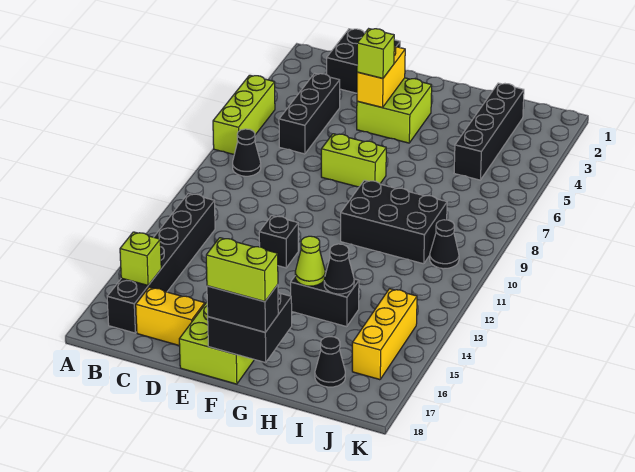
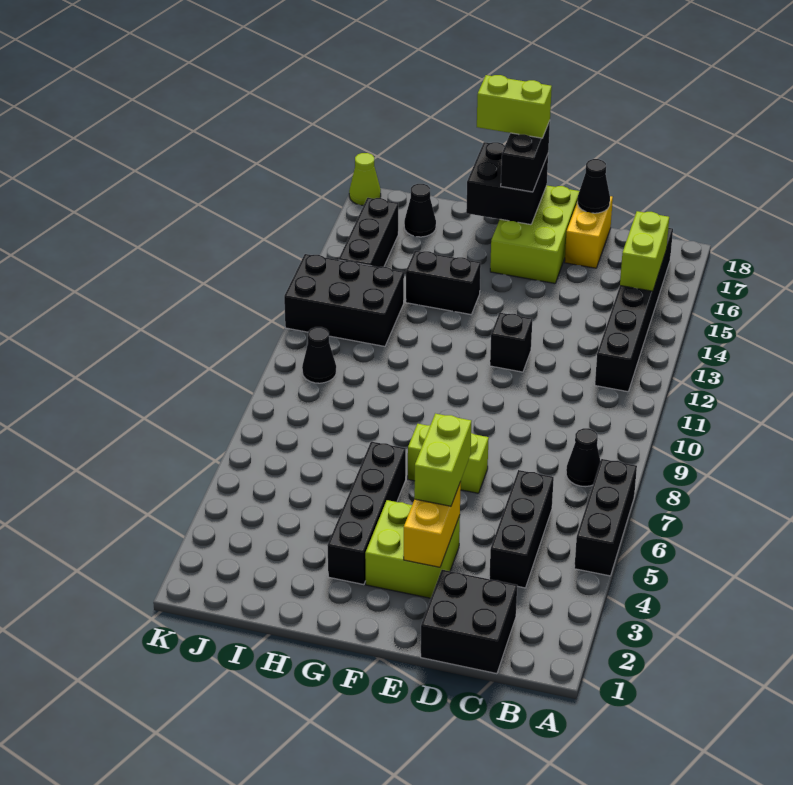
lime 1x3 brick [213,75,275,154] -> black 1x3 brick [574,459,637,576]
lime 1x1 brick [120,232,161,285] -> lime 1x2 brick [620,211,669,291]
yellow 1x2 brick [136,287,205,346] -> yellow 1x2 brick turned to [565,196,613,268]
lime 1x1 brick [357,29,394,78] -> lime 1x2 brick [414,414,471,506]
black 1x2 brick [207,285,278,332] -> black 1x2 brick turned to [501,121,550,192]
black 2x3 brick [341,180,447,264] -> black 2x3 brick moved to [284,254,404,346]
lime 1x1 cone [295,236,325,286] -> lime 1x1 cone moved to [349,153,381,205]
black 1x1 cone [324,244,354,294] -> black 1x1 cone moved to [577,159,610,213]
black 1x4 brick [454,83,524,180] -> black 1x4 brick moved to [327,442,406,585]
yellow 1x3 brick [352,289,417,380] -> black 1x3 brick [339,198,398,267]

